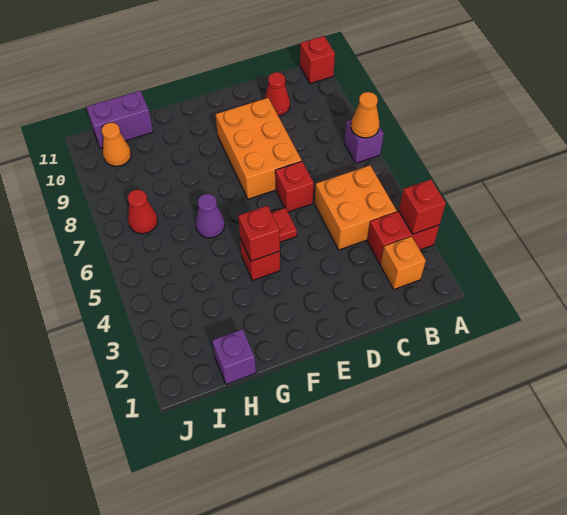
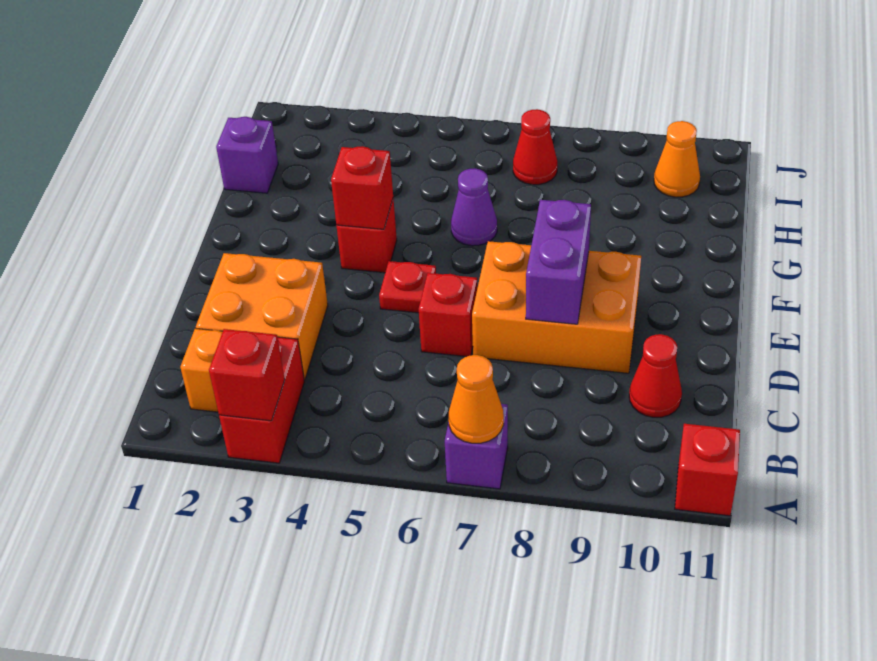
orange 2x2 brick [315,165,397,250] -> orange 2x2 brick moved to [196,253,328,380]
purple 1x2 brick [86,91,153,149] -> purple 1x2 brick moved to [526,200,591,324]

